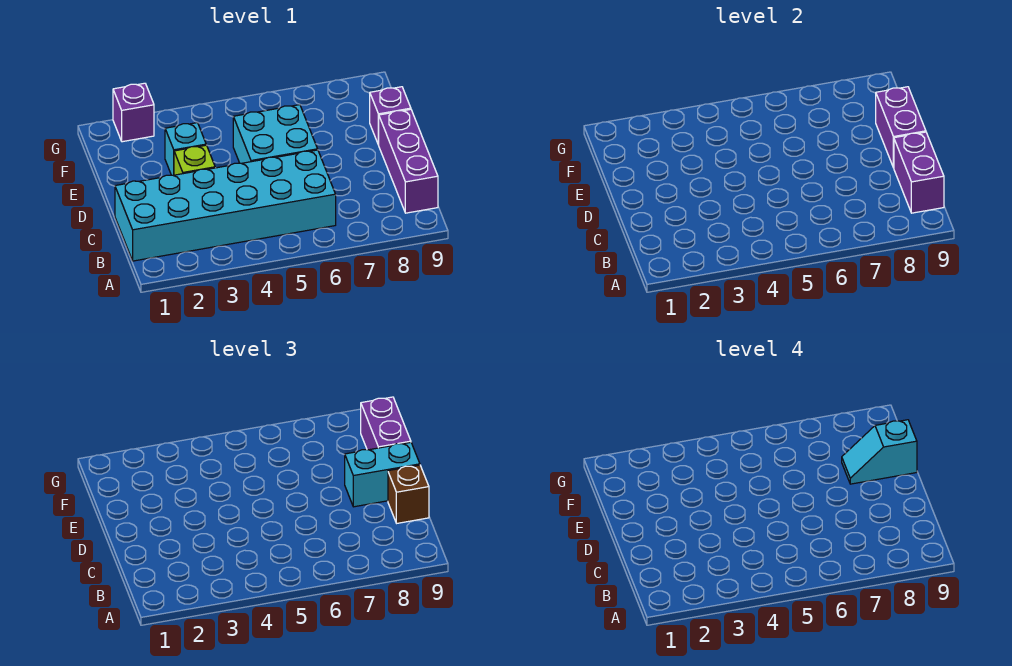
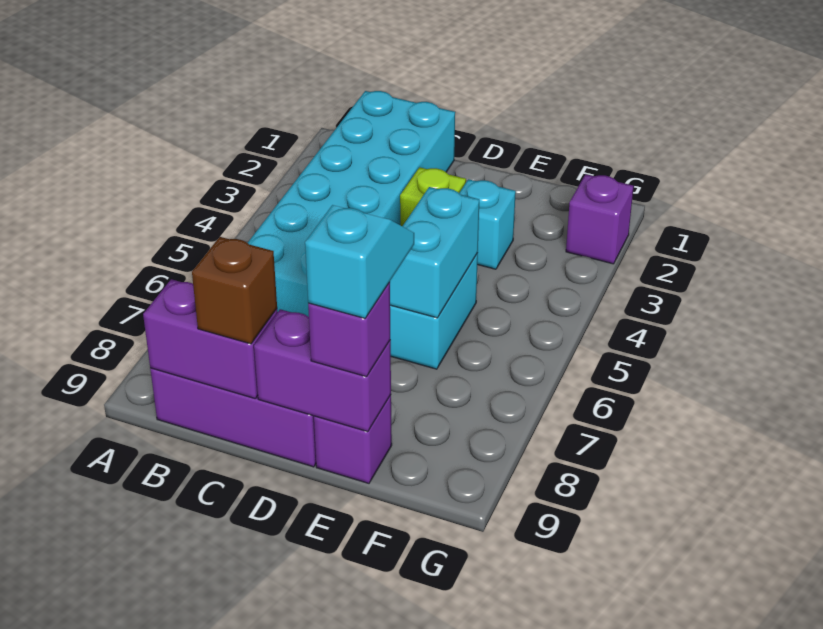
cyan 1x2 brick [345,442,420,507] -> cyan 1x2 brick moved to [390,187,479,318]
purple 1x2 brick [361,397,411,450] -> purple 1x1 brick [308,282,390,377]

